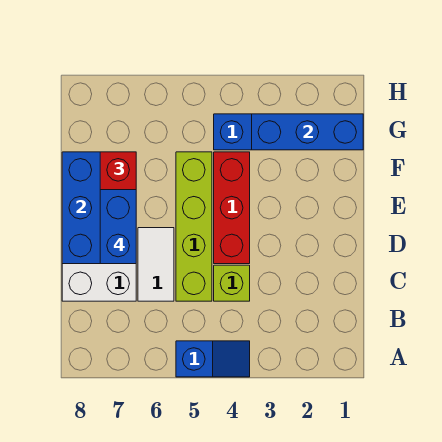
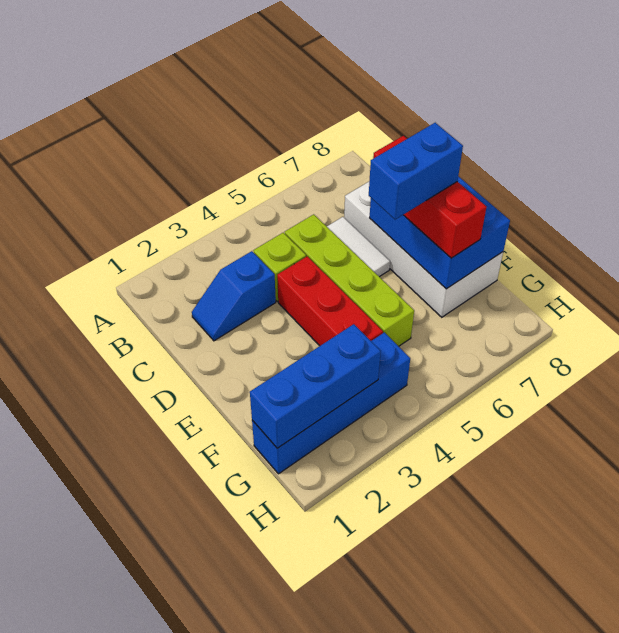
blue 1x2 slope [176,341,250,377] -> blue 1x2 slope moved to [192,251,276,341]
blue 1x2 brick [100,190,136,264] -> blue 1x2 brick turned to [369,123,463,220]

